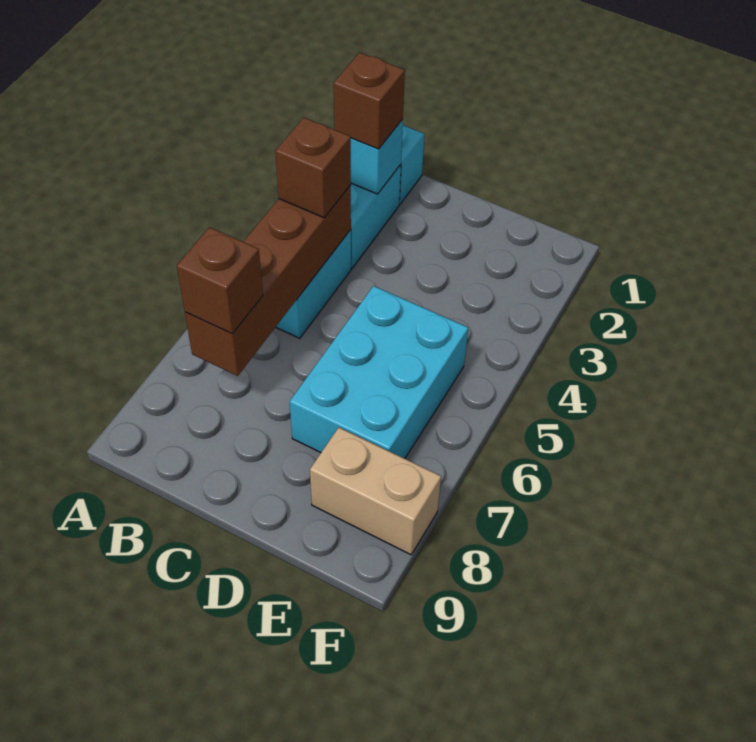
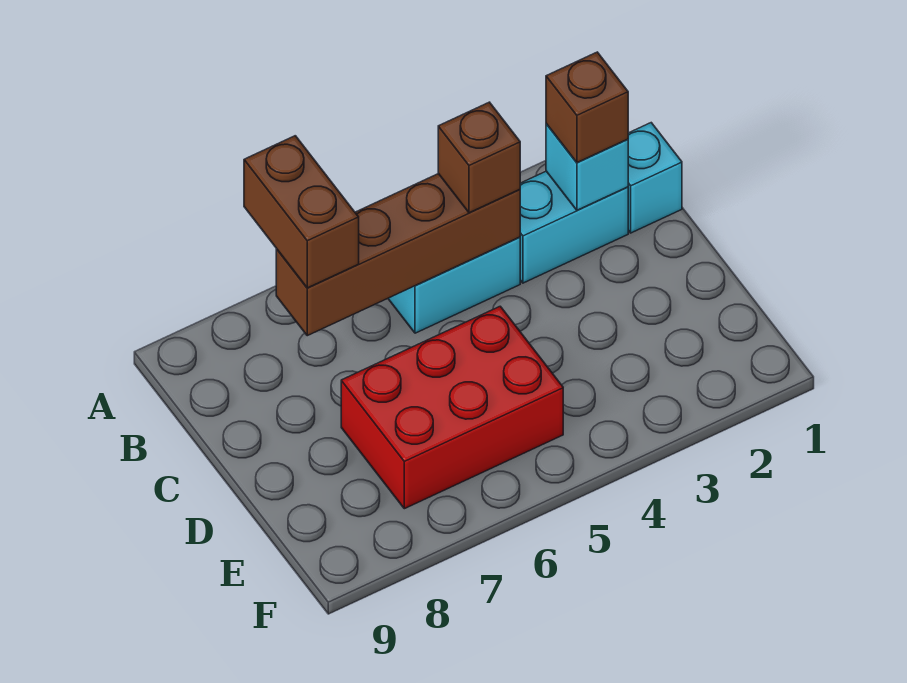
brown 1x1 brick [177,227,263,334] -> brown 1x2 brick [244,136,359,288]
cyan 2x3 brick [290,286,468,459] -> red 2x3 brick [341,306,563,509]
tan 1x2 brick [310,428,441,555] -> none

